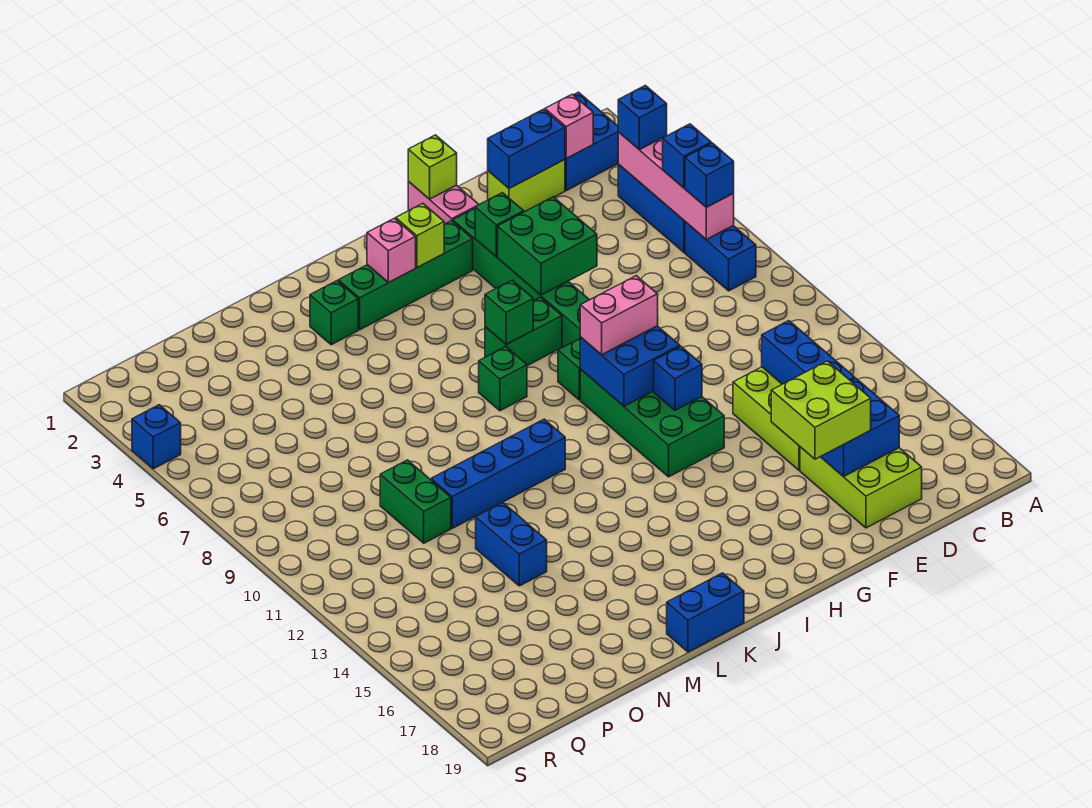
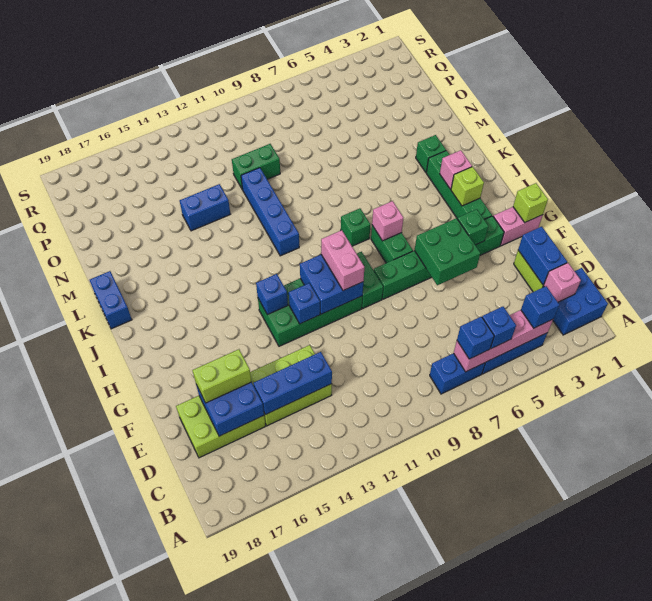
lime 2x2 brick [771,361,871,459] -> lime 1x2 brick [192,349,252,403]
green 1x1 brick [485,280,533,344] -> pink 1x1 brick [372,201,403,241]
blue 1x1 brick [132,405,181,469] -> blue 1x1 brick moved to [256,274,288,315]

